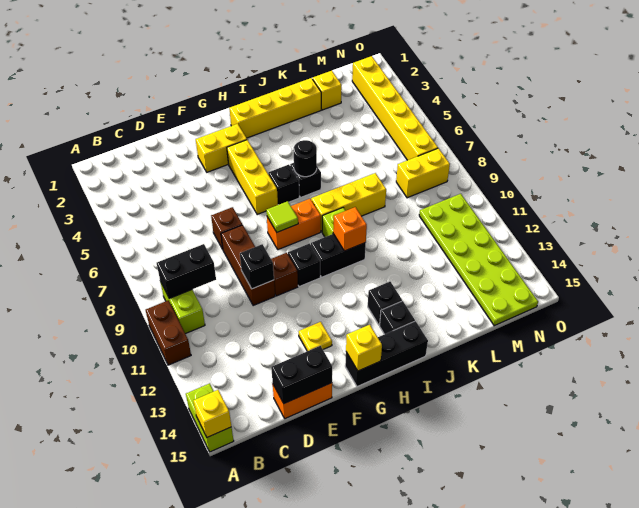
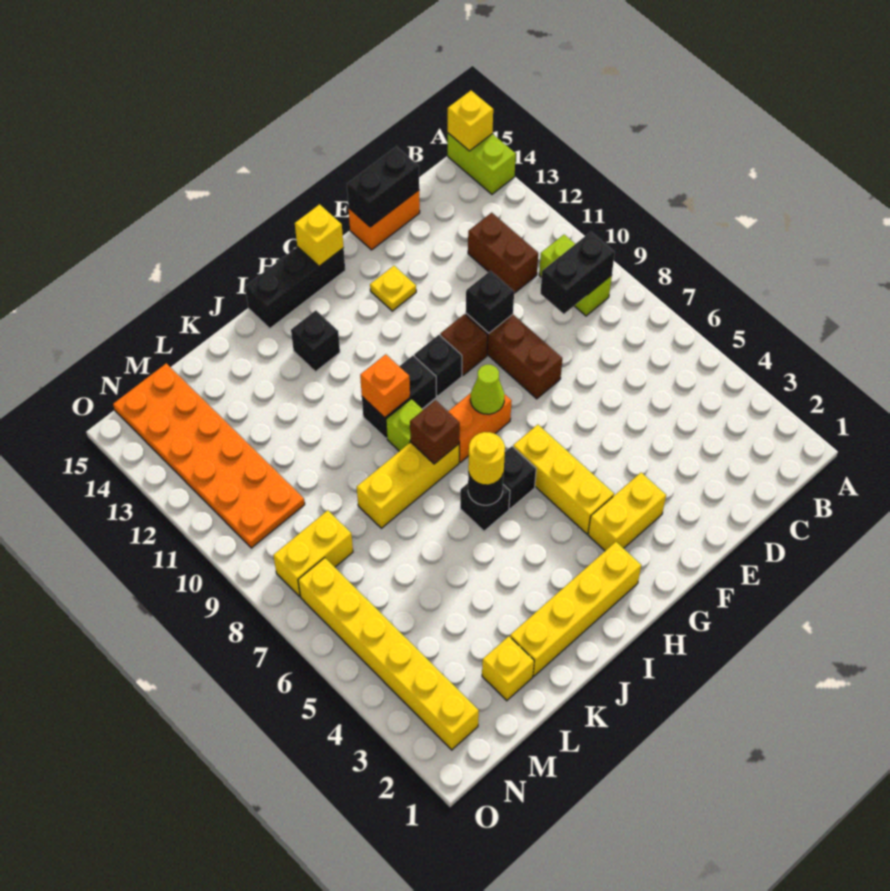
brown 1x2 brick [146,300,191,365] -> brown 1x2 brick moved to [468,213,538,293]
brown 1x1 brick [211,207,242,249] -> brown 1x1 brick moved to [410,400,460,464]
lime 1x1 tile [266,201,298,232] -> lime 1x1 cone [470,365,504,414]
none -> yellow 1x1 round brick [468,432,505,485]
black 1x1 brick [380,301,415,334] -> none
lime 2x6 plate [419,194,538,326] -> orange 2x6 plate [113,363,305,548]

